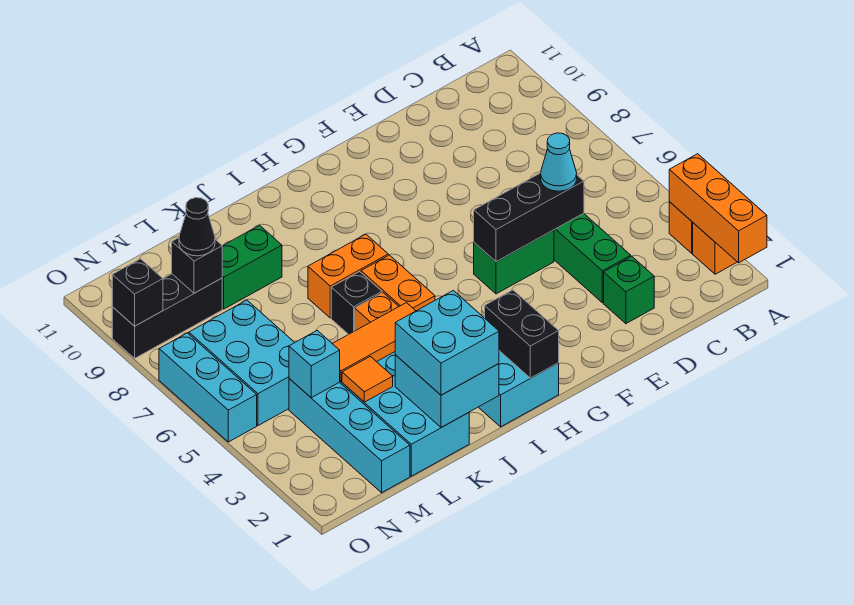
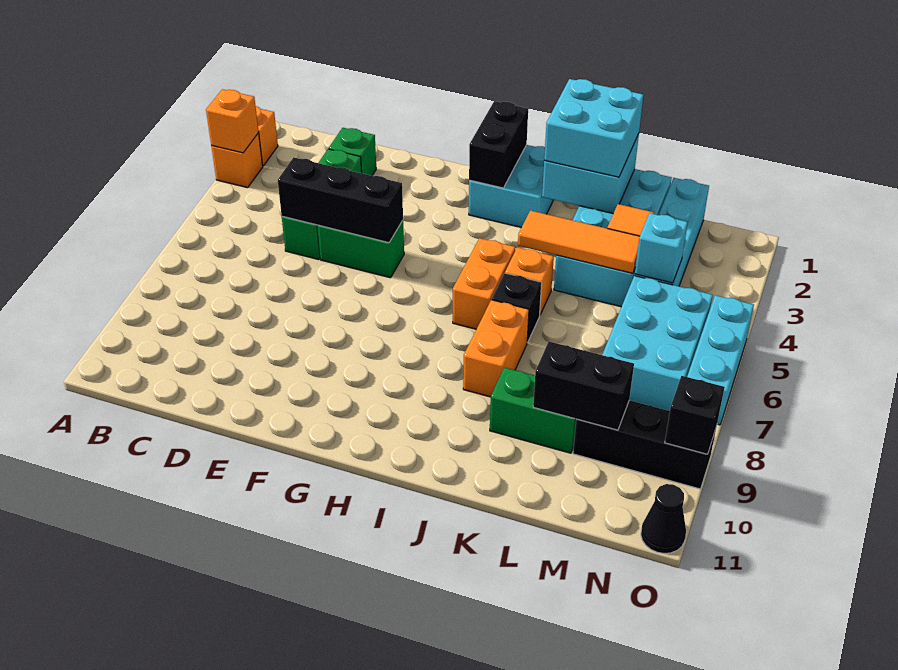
orange 1x3 brick [669,154,767,263] -> orange 1x1 brick [206,89,259,153]
cyan 1x1 cone [541,133,577,191] -> none
orange 1x2 brick [308,234,388,318] -> orange 1x2 brick turned to [463,300,529,397]
black 1x1 brick [172,238,222,293] -> black 1x2 brick [533,342,634,430]
black 1x1 cone [179,198,215,256] -> black 1x1 cone moved to [641,484,686,554]

